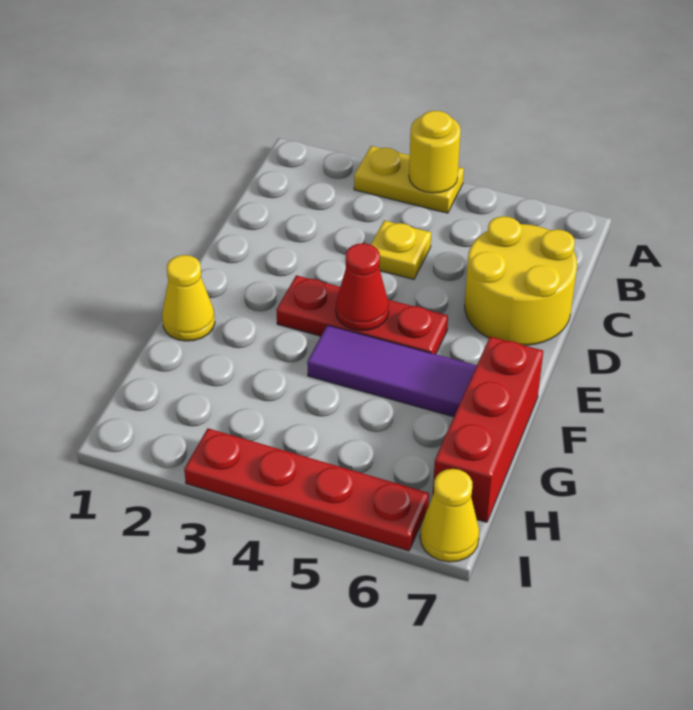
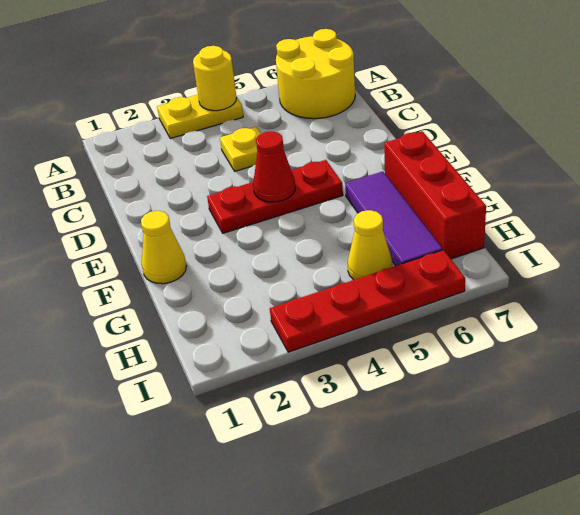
yellow 2x2 round brick [465,216,577,345] -> yellow 2x2 round brick moved to [276,29,355,119]
purple 1x3 tile [307,325,477,417] -> purple 1x3 tile turned to [345,171,443,266]
yellow 1x1 cone [420,469,479,562] -> yellow 1x1 cone moved to [348,210,392,280]

